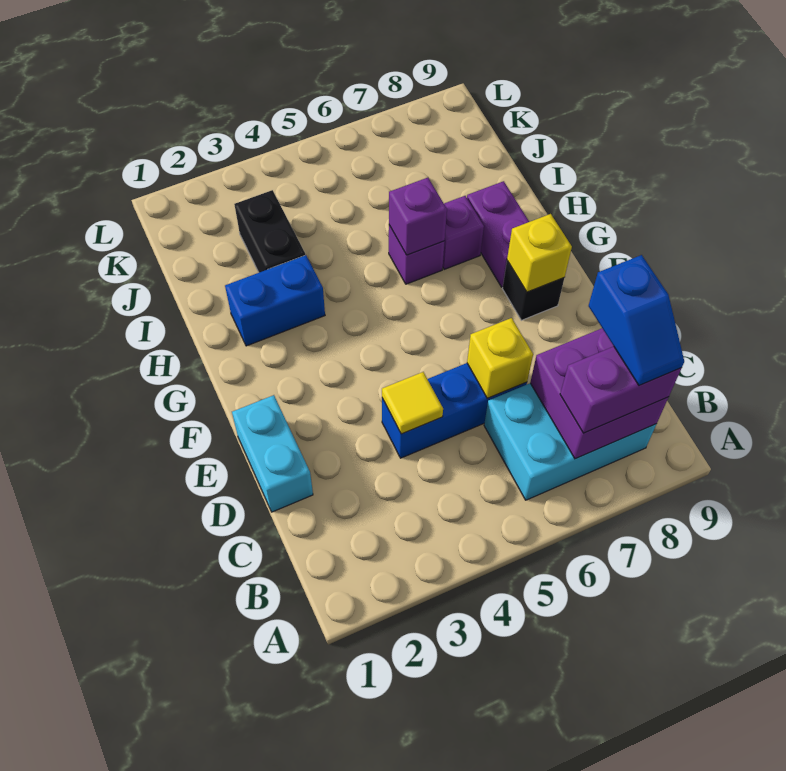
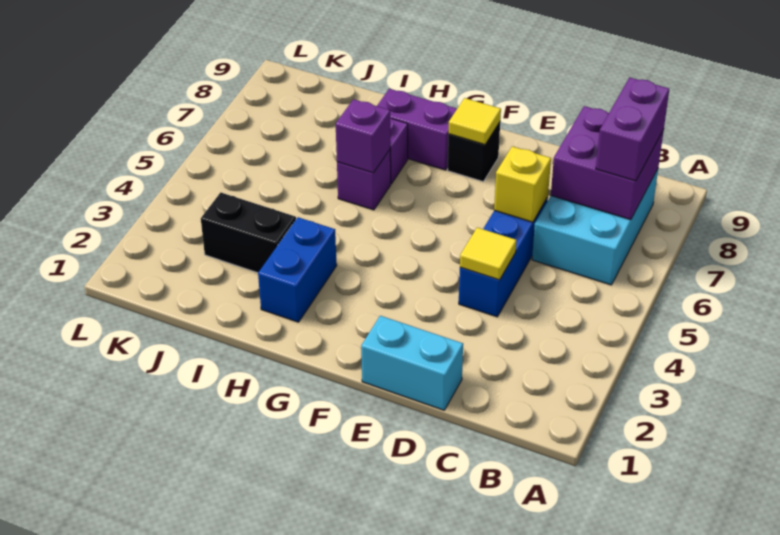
blue 1x2 slope [589,255,684,385] -> none
yellow 1x1 brick [507,214,572,292] -> yellow 1x1 tile [449,98,501,145]

